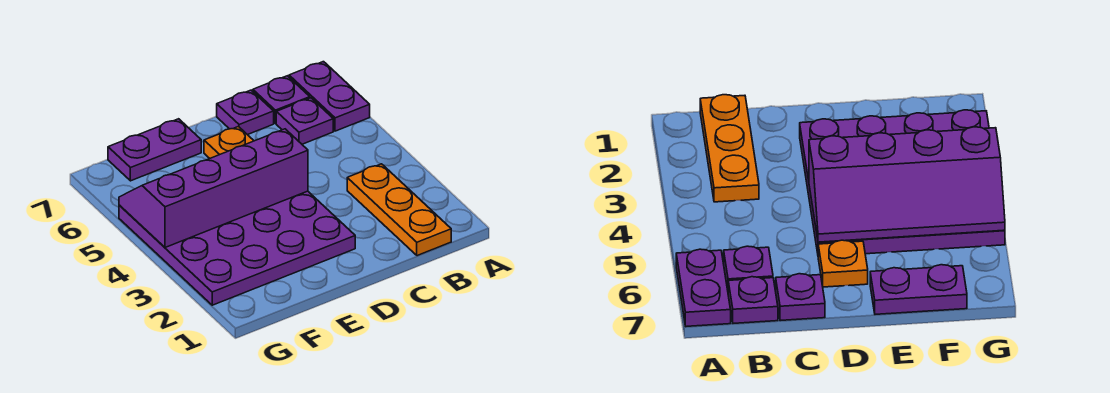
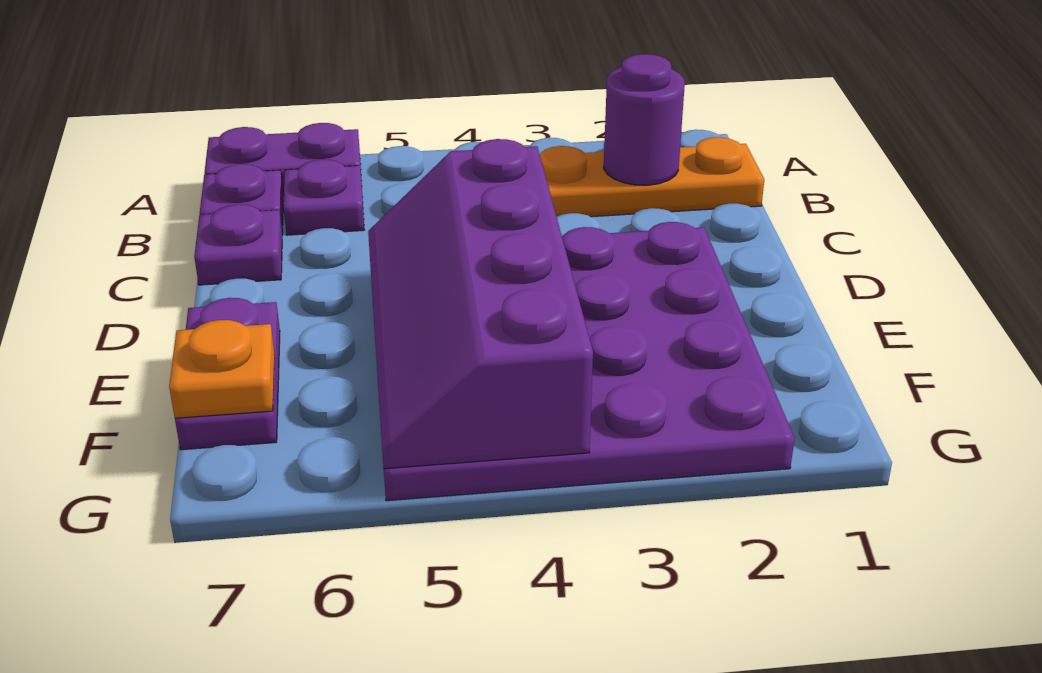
none -> purple 1x1 round brick [604,54,685,185]
orange 1x1 plate [204,127,254,158] -> orange 1x1 plate moved to [169,320,275,418]

